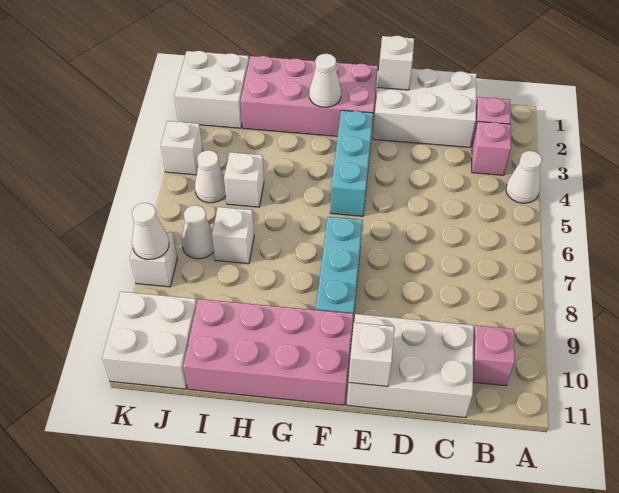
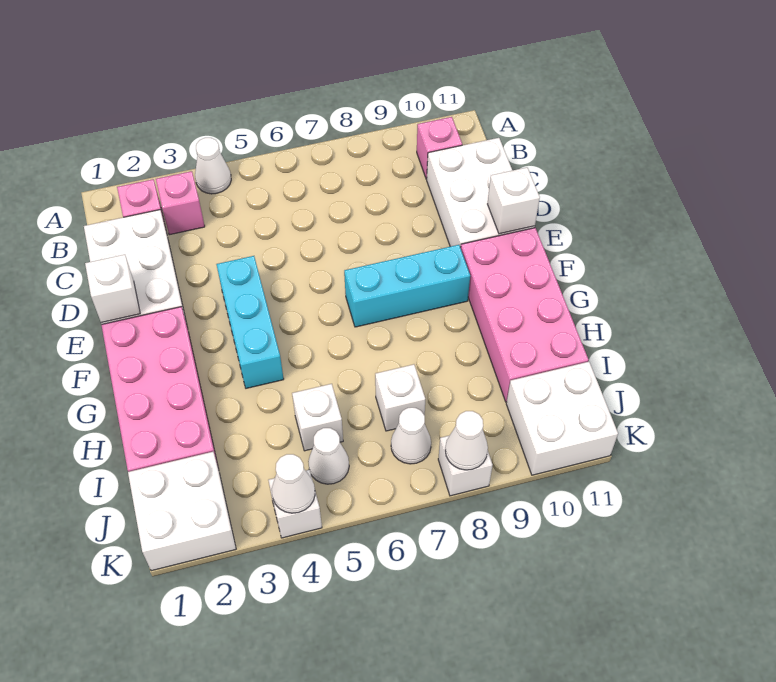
cyan 1x3 brick [330,110,373,216] -> cyan 1x3 brick turned to [216,256,284,388]
white 1x1 cone [309,54,341,107] -> white 1x1 cone moved to [272,454,315,513]

